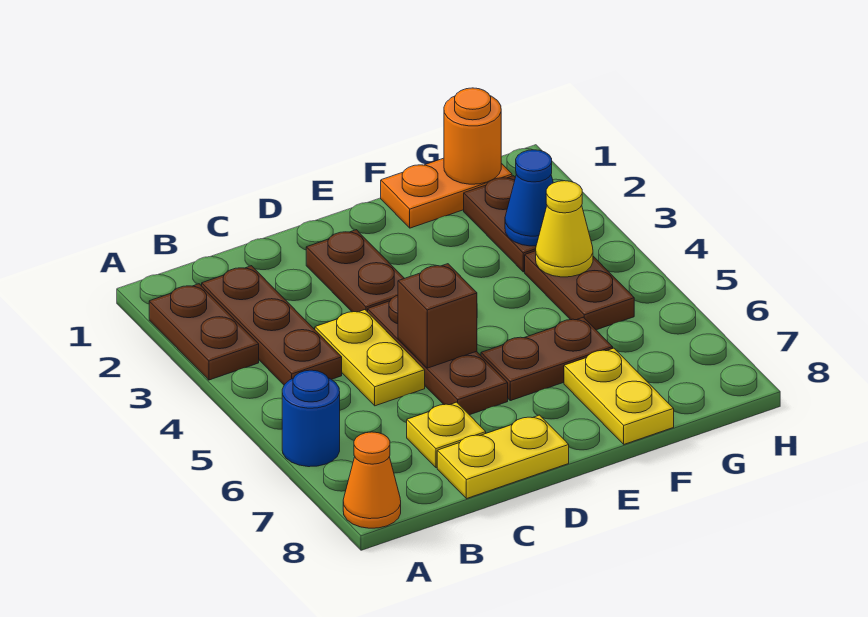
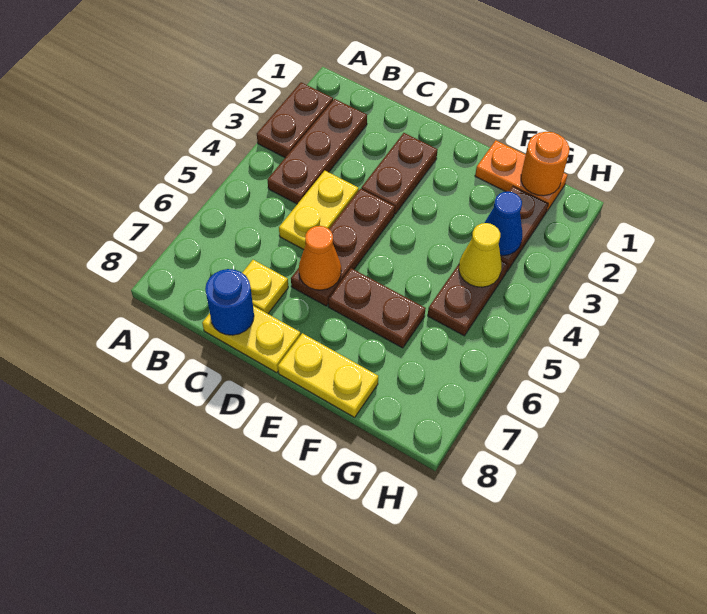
blue 1x1 round brick [282,370,340,467] -> blue 1x1 round brick moved to [205,269,254,335]
orange 1x1 cone [343,432,401,528] -> orange 1x1 cone moved to [299,226,341,290]
brown 1x1 brick [398,264,477,368] -> none
yellow 1x2 plate [564,348,674,444] -> yellow 1x2 plate turned to [278,333,378,417]

